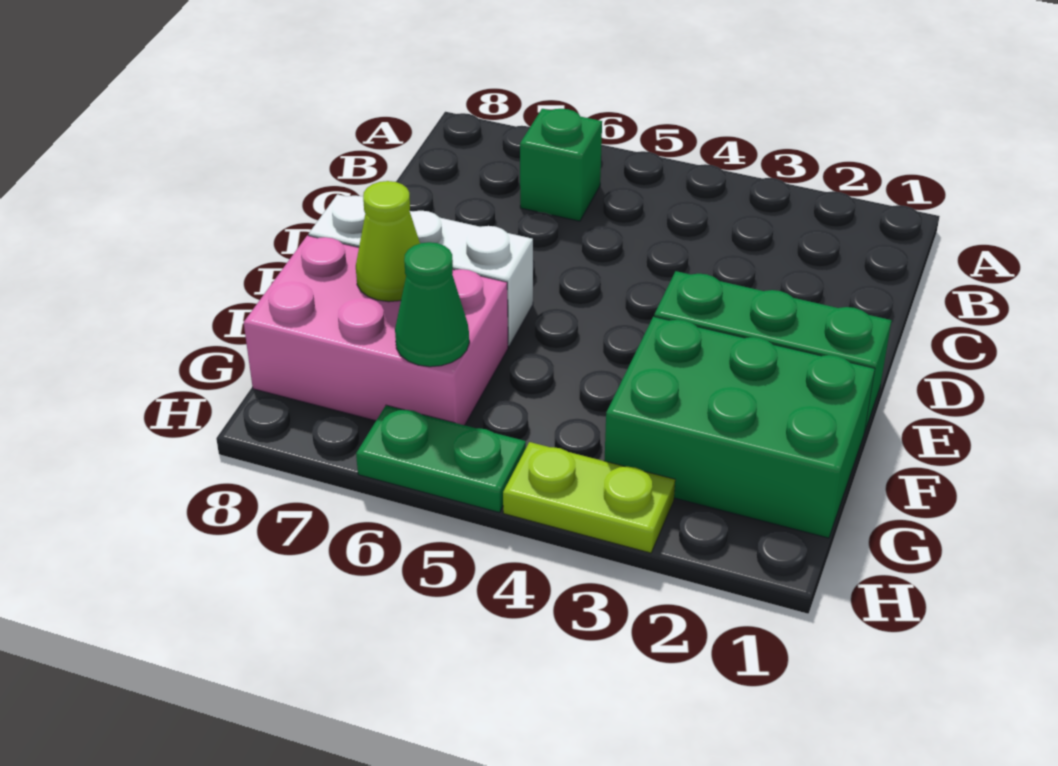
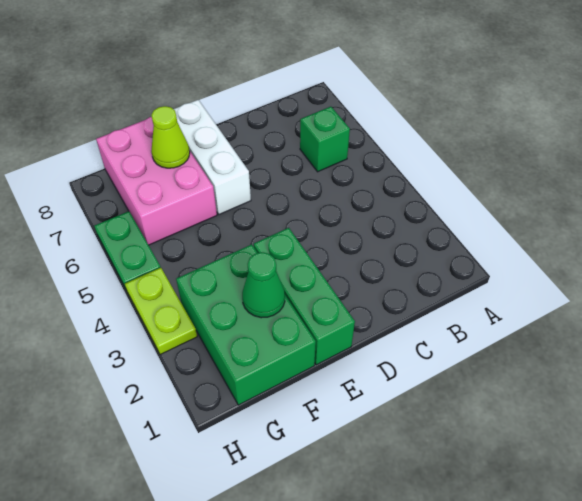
green 1x1 cone [395,242,469,367] -> green 1x1 cone moved to [242,252,285,318]

